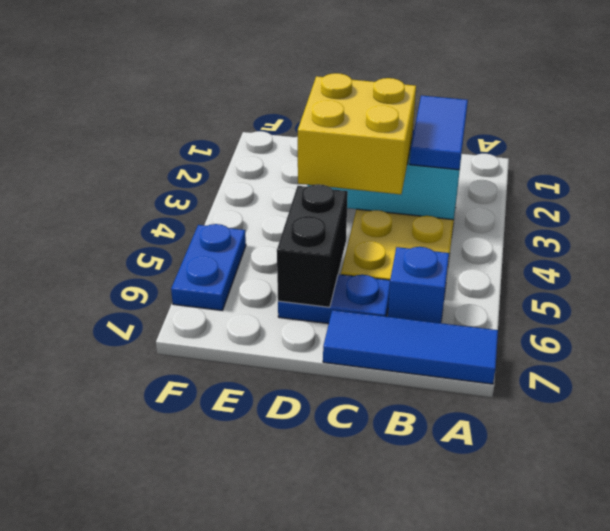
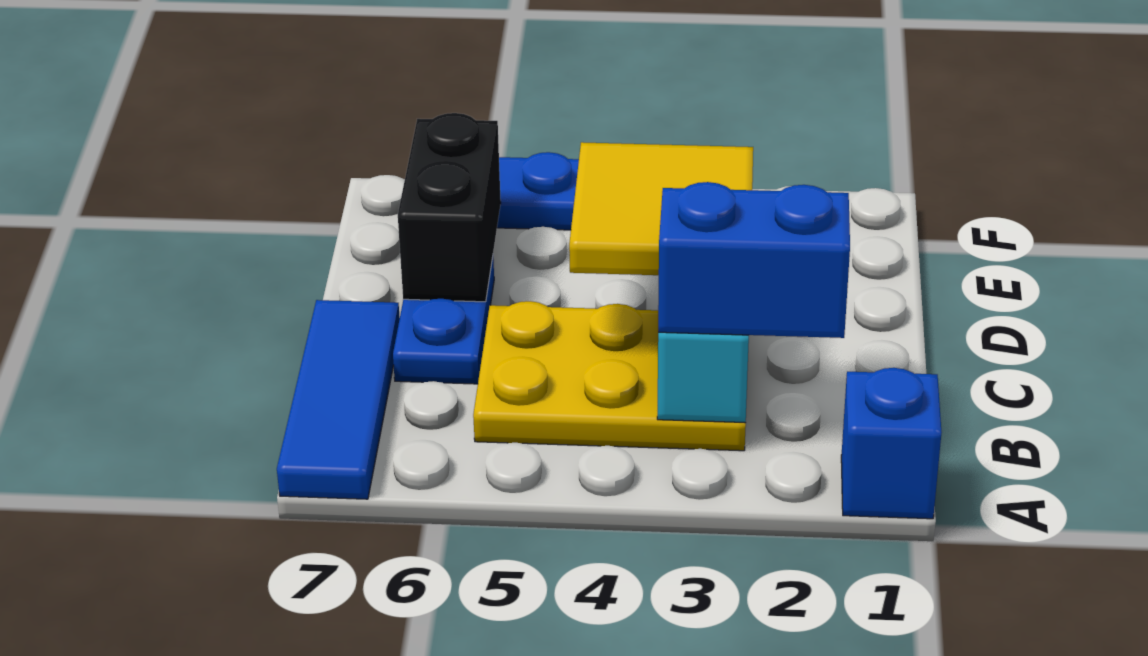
blue 1x2 tile [410,95,468,170] -> blue 1x2 brick [658,182,850,338]
blue 1x1 brick [388,247,449,323] -> blue 1x1 brick moved to [841,368,942,519]
yellow 2x2 brick [298,73,416,194] -> yellow 2x2 tile [569,142,753,275]
black 1x2 brick [277,184,348,307] -> black 1x2 brick turned to [398,113,501,302]

